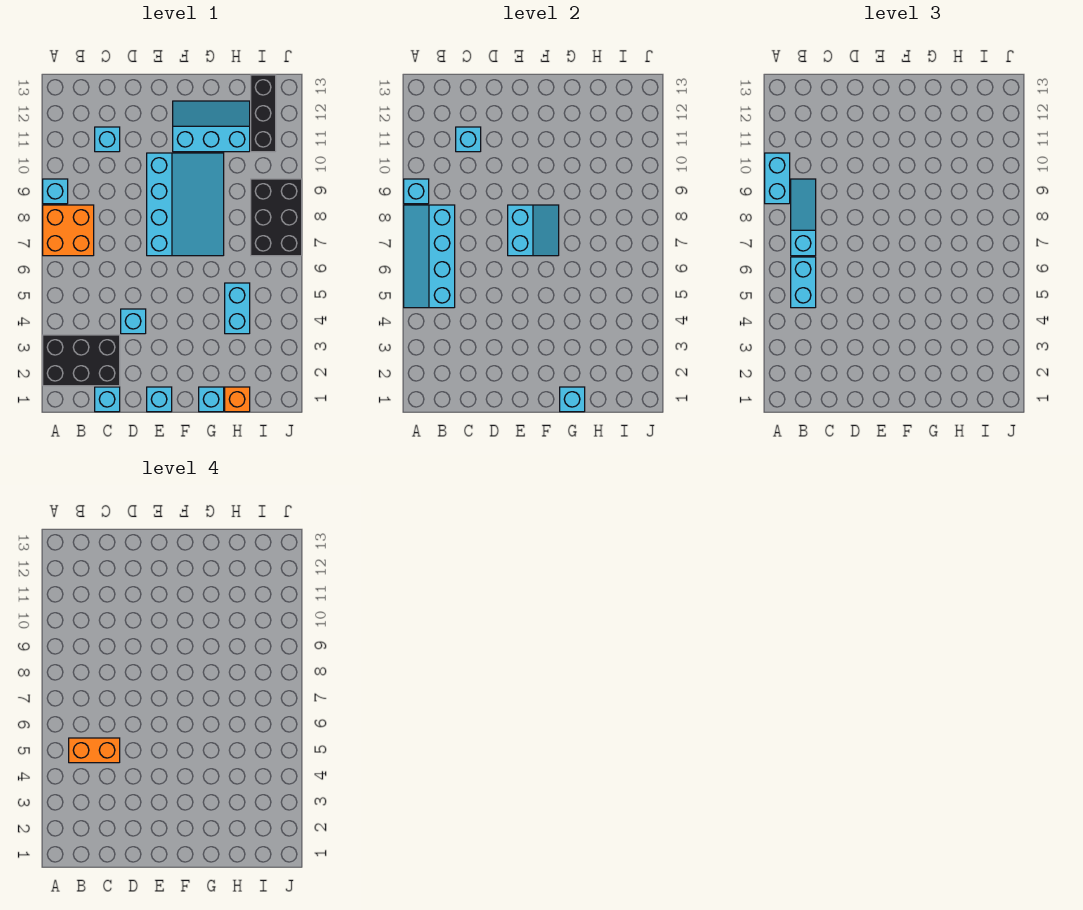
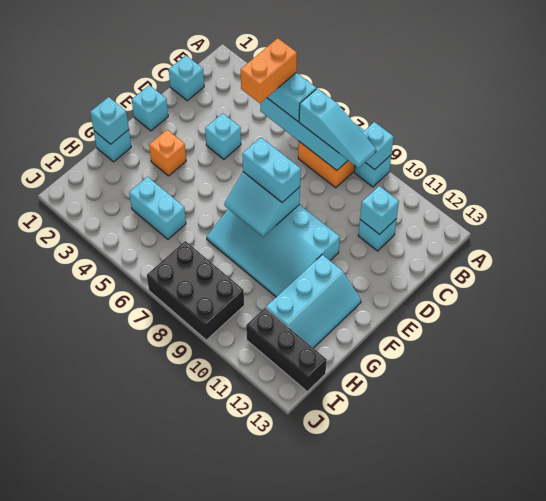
black 2x3 brick [43,335,120,386] -> none
cyan 1x2 brick [765,153,790,204] -> cyan 1x2 brick moved to [242,137,301,202]
orange 1x1 brick [225,387,250,412] -> orange 1x1 brick moved to [149,130,186,176]

